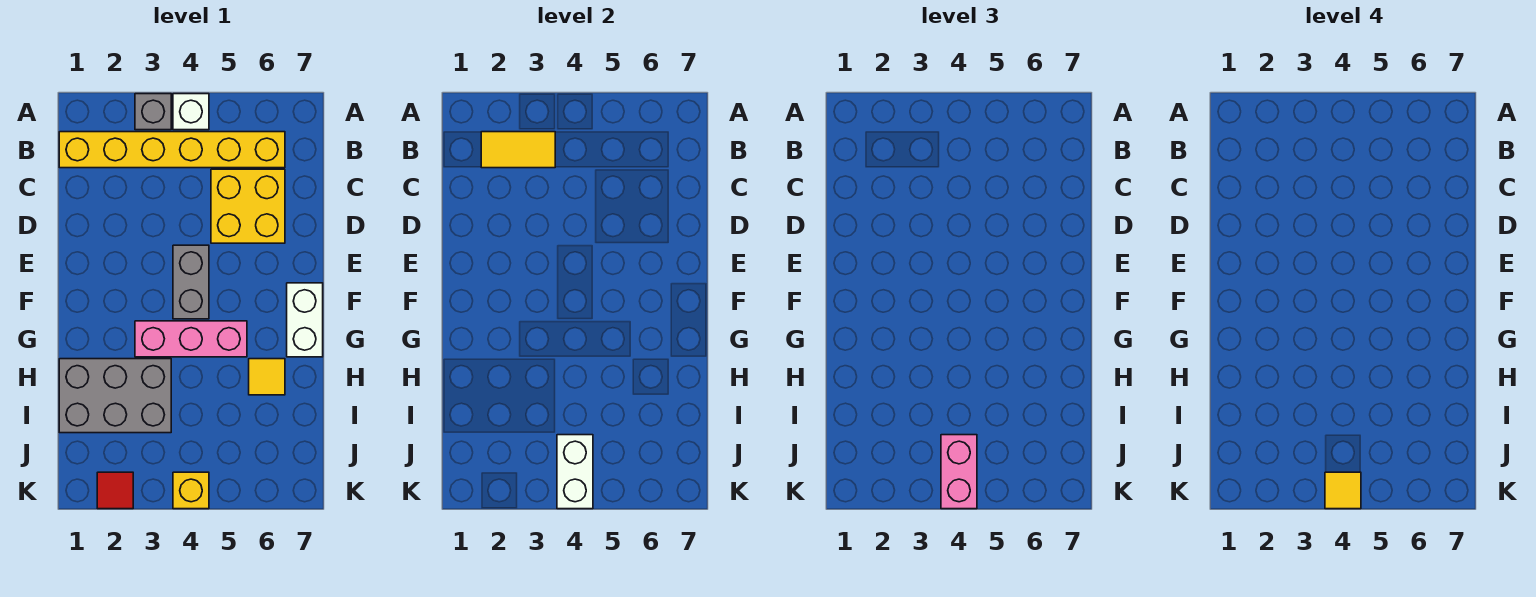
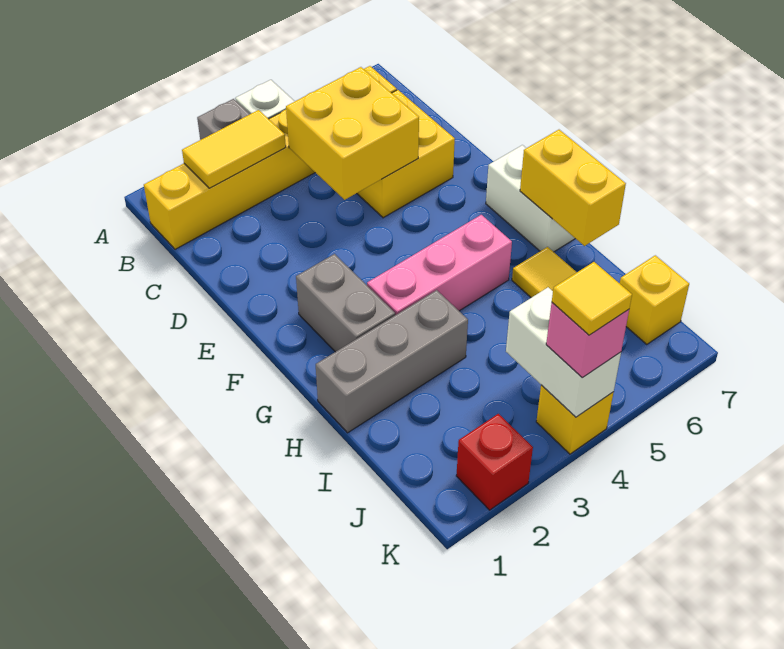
none -> yellow 2x2 brick [286,67,419,200]
grey 1x2 brick [173,245,209,319] -> grey 1x2 brick moved to [296,254,395,352]
none -> yellow 1x2 brick [520,130,626,246]
grey 2x3 brick [59,359,171,433] -> grey 1x3 brick [316,290,468,433]
pink 1x2 brick [941,435,977,509] -> pink 1x1 brick [546,303,629,378]
none -> yellow 1x1 brick [620,255,689,344]
red 1x1 tile [97,472,133,509] -> red 1x1 brick [456,414,533,510]

